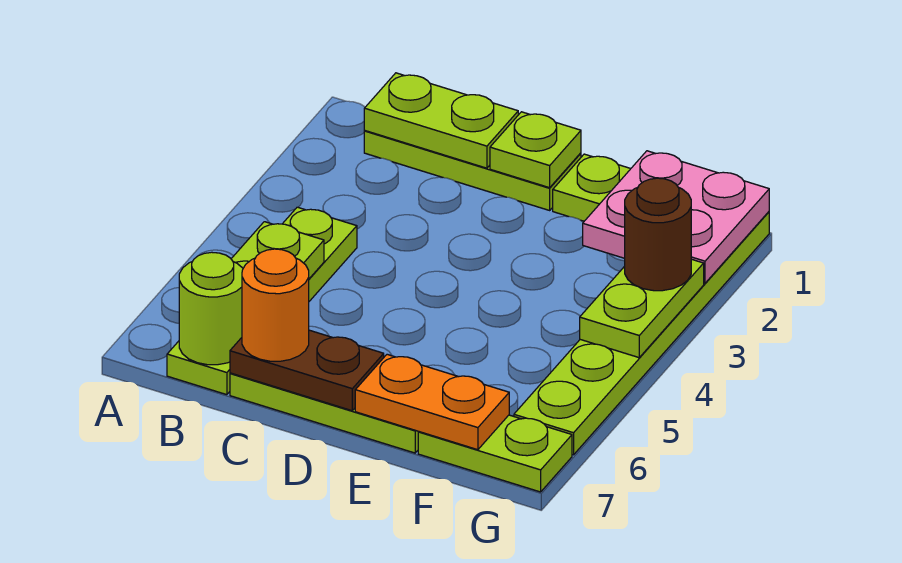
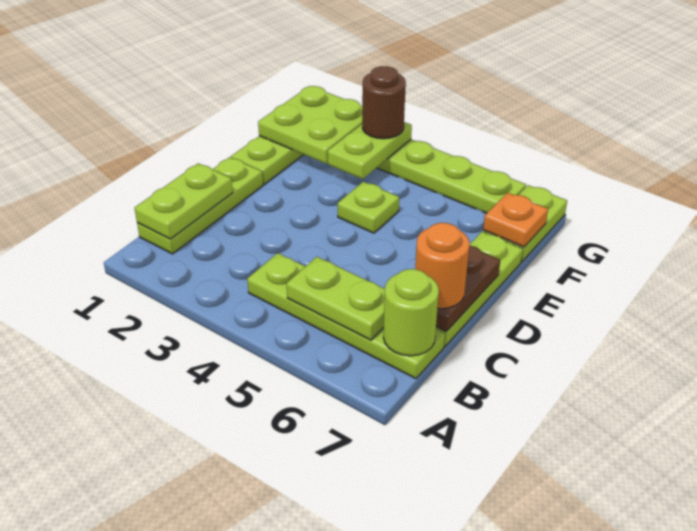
lime 1x1 plate [490,112,581,188] -> lime 1x1 plate moved to [338,182,399,233]
orange 1x2 plate [355,354,509,450] -> orange 1x1 plate [483,193,548,247]
pink 2x2 plate [583,151,769,283] -> lime 2x2 plate [258,86,362,164]
lime 1x2 plate [580,259,704,358] -> lime 1x2 plate turned to [328,122,412,179]

